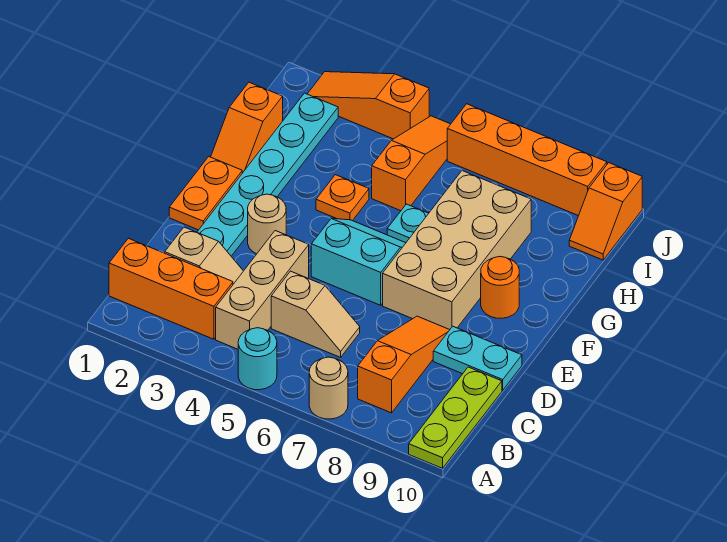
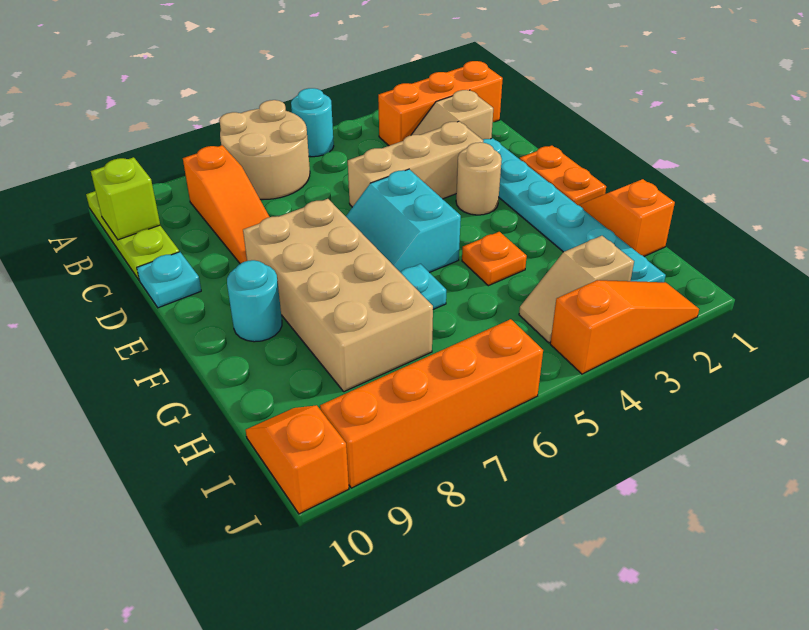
tan 1x1 round brick [309,357,348,419] -> tan 2x2 round brick [219,100,310,199]
tan 1x3 brick [216,231,309,349] -> tan 1x3 brick turned to [348,121,483,207]
none -> lime 1x1 brick [91,157,160,240]
tan 1x2 slope [271,271,360,357] -> tan 1x2 slope moved to [519,236,634,343]
cyan 1x2 plate [433,326,522,390] -> cyan 1x1 plate [137,252,201,308]
cyan 2x2 slope [311,218,406,305] -> cyan 2x2 slope turned to [346,169,461,273]
orange 1x1 round brick [481,257,519,318] -> cyan 1x1 round brick [227,260,282,342]
orange 1x3 slope [372,116,450,211] -> none

